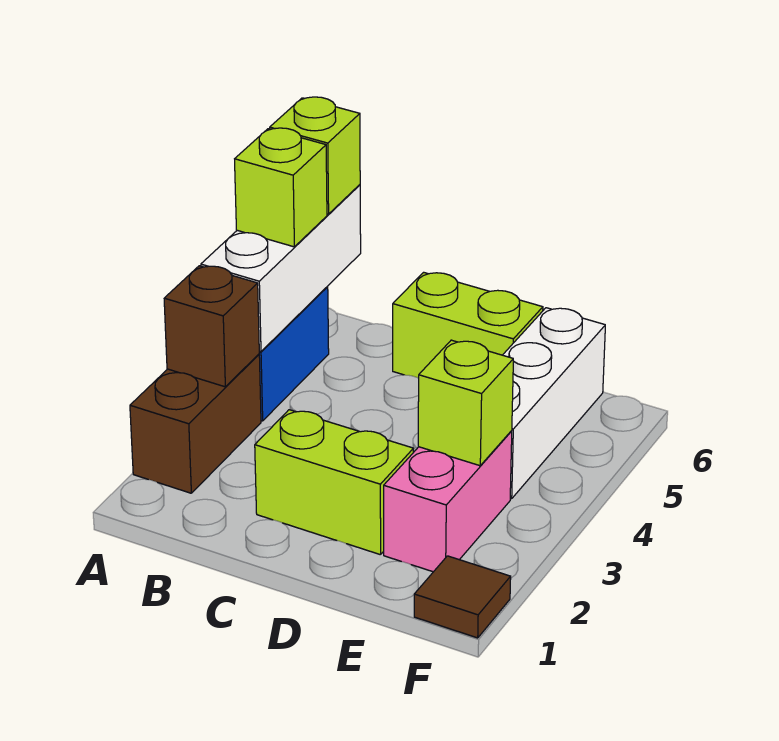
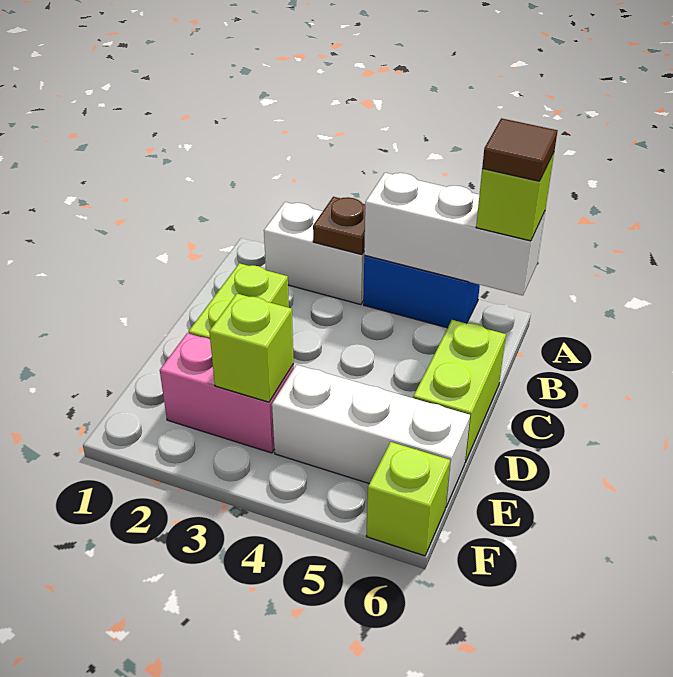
brown 1x2 brick [130,354,261,493] -> white 1x2 brick [264,202,365,305]
brown 1x1 brick [164,266,259,387] -> brown 1x1 plate [313,197,365,255]
lime 1x1 brick [235,128,327,247] -> lime 1x1 brick moved to [366,442,450,556]
brown 1x1 tile [414,556,511,638] -> brown 1x1 tile moved to [482,118,558,181]

